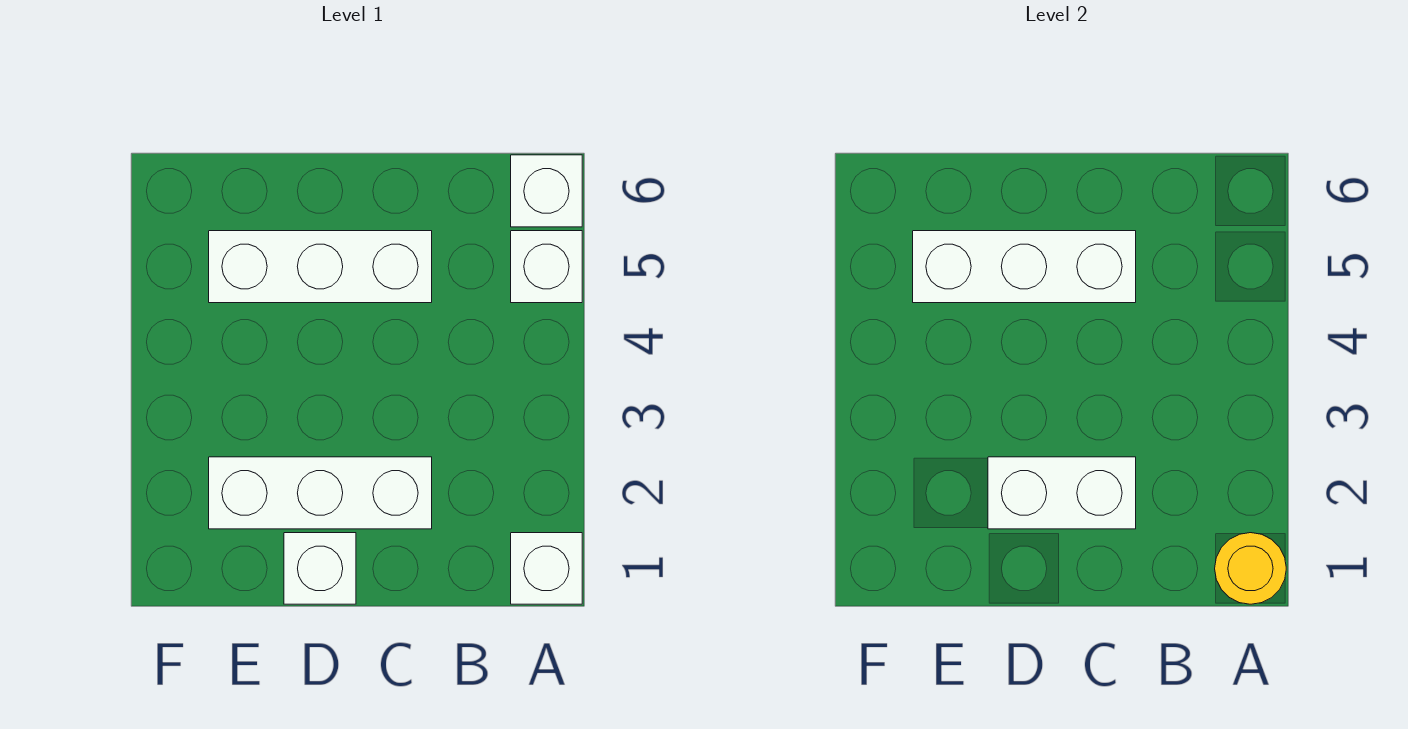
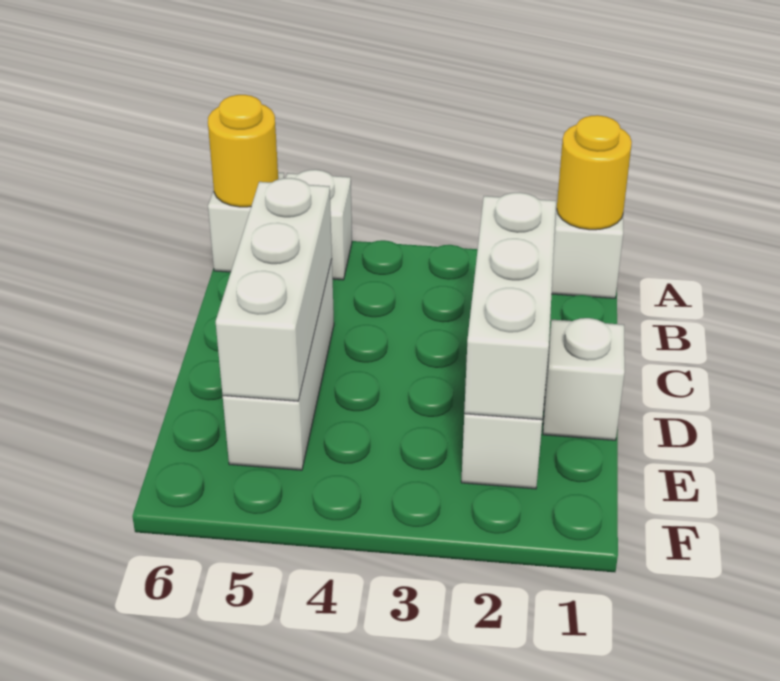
none -> yellow 1x1 round brick [208,95,278,207]
white 1x2 brick [988,457,1136,529] -> white 1x3 brick [464,193,556,420]

